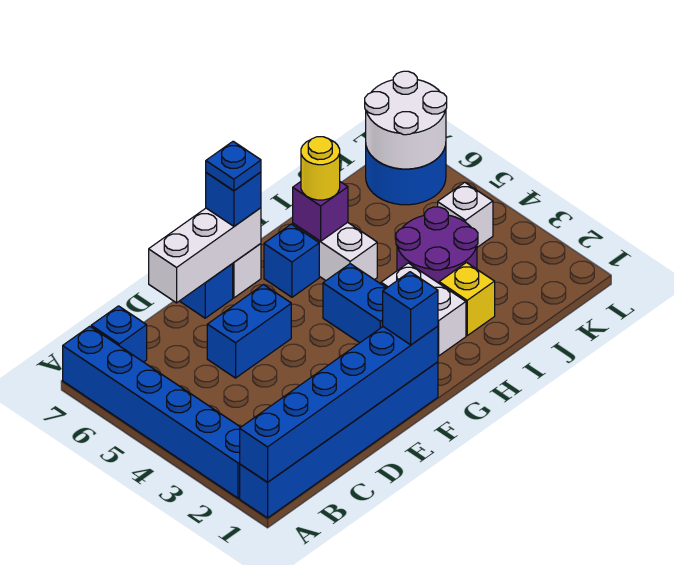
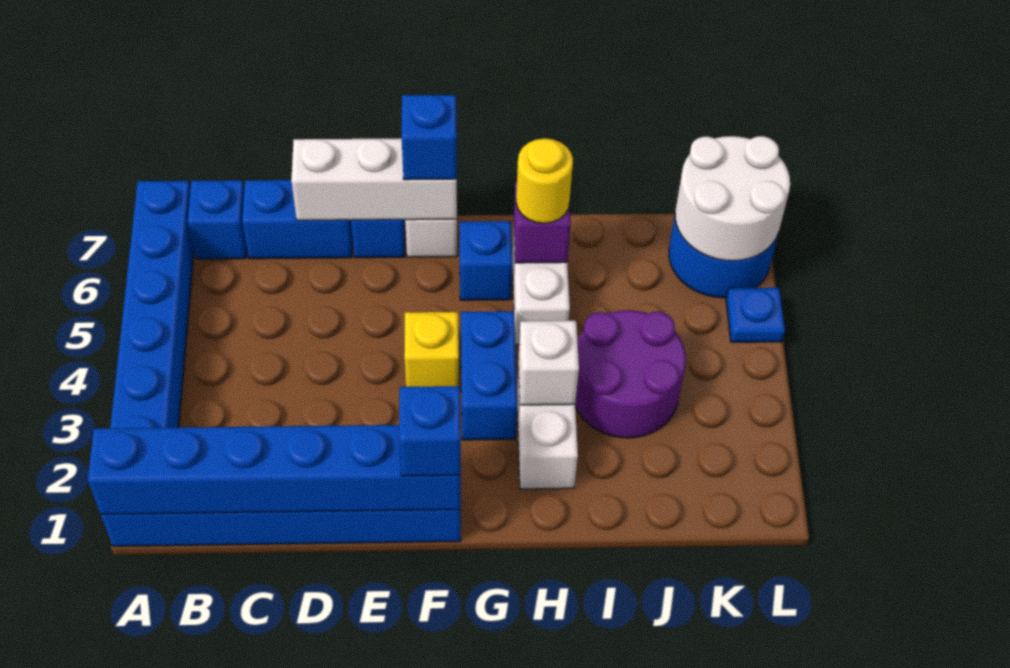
blue 1x2 brick [207,285,291,378] -> blue 1x2 brick moved to [242,180,352,259]
blue 1x1 plate [206,141,261,191] -> blue 1x1 plate moved to [726,288,785,342]
yellow 1x1 brick [439,263,495,335] -> yellow 1x1 brick moved to [404,312,459,387]
white 1x1 brick [438,182,493,247] -> white 1x1 brick moved to [518,321,579,405]

